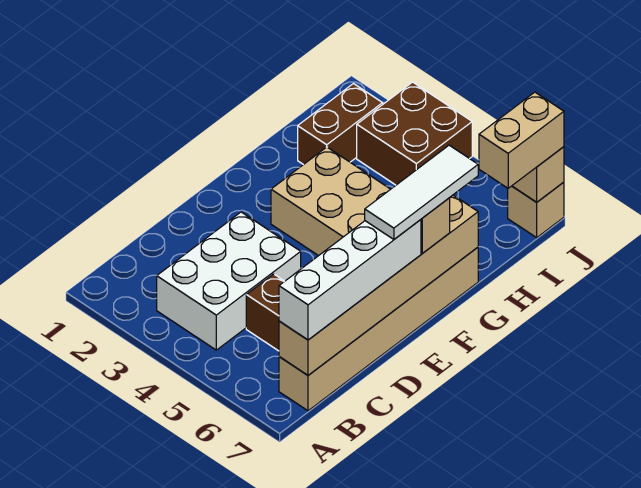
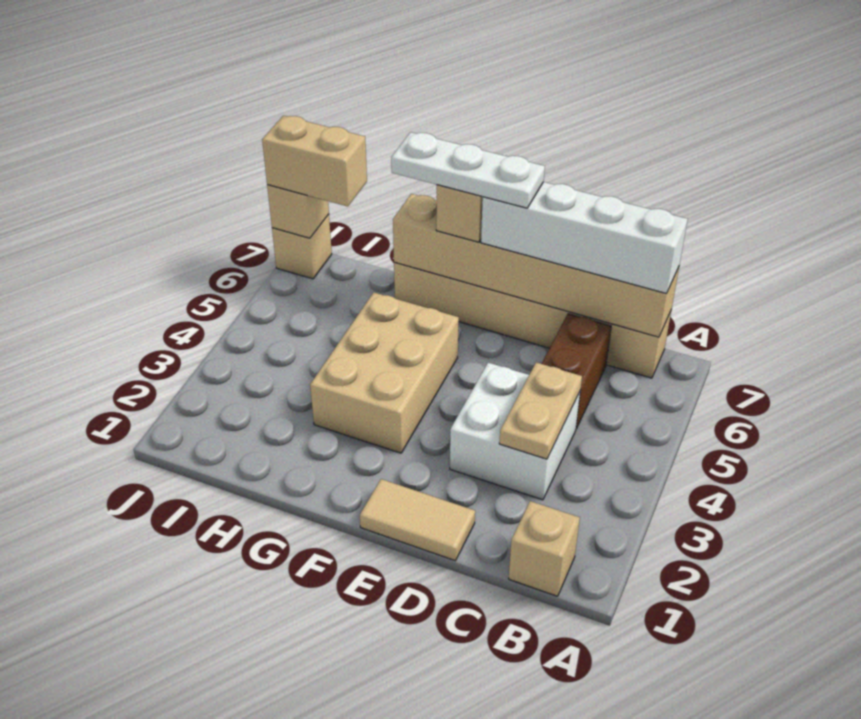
none -> tan 1x1 brick [509,501,580,596]
white 2x3 brick [157,212,301,350] -> white 2x2 brick [450,363,580,500]
none -> tan 1x2 plate [499,362,582,459]
none -> tan 1x2 tile [360,479,475,561]
white 1x3 tile [365,145,478,239] -> white 1x3 plate [391,132,545,208]
brown 1x2 brick [298,84,383,165] -> none
brown 2x2 brick [357,82,472,185] -> none

